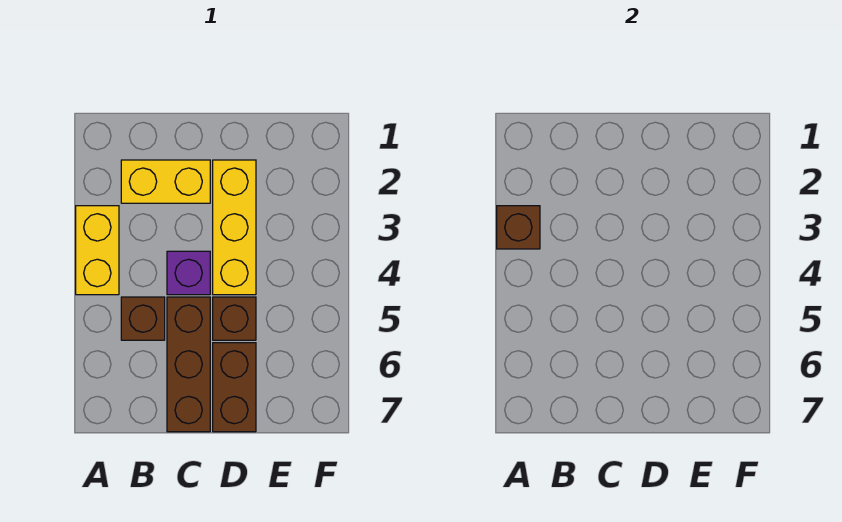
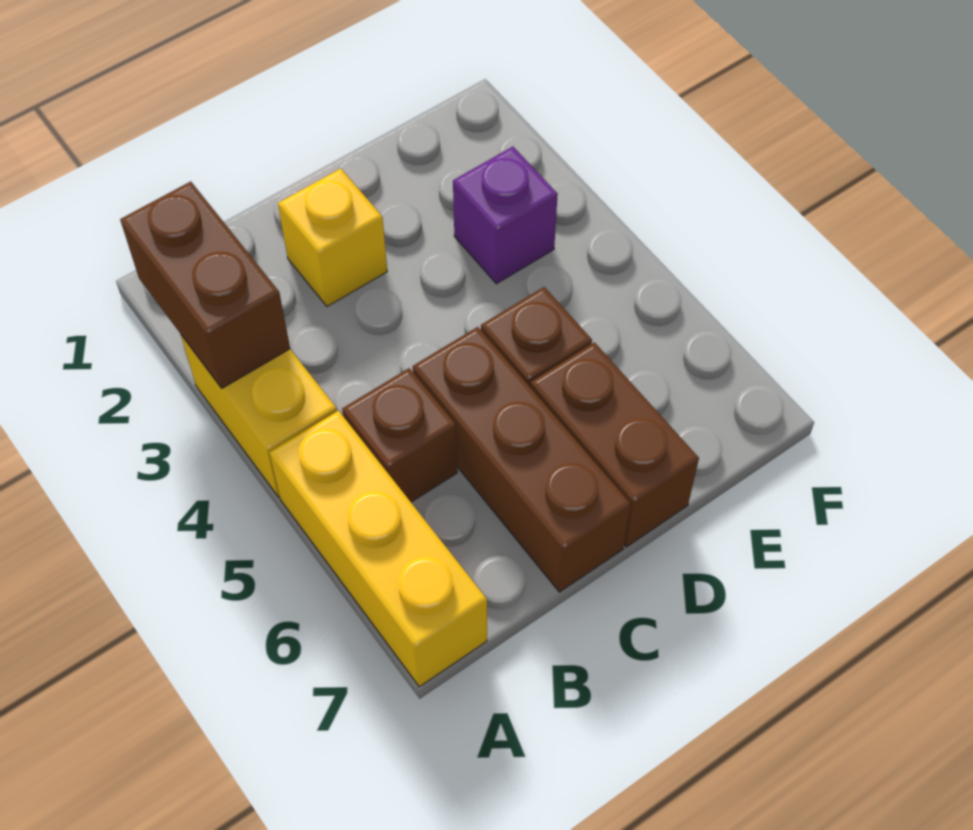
brown 1x1 brick [497,206,540,249] -> brown 1x2 brick [120,181,290,388]
yellow 1x2 brick [121,160,210,203] -> yellow 1x1 brick [278,169,387,306]
purple 1x1 brick [167,251,210,295] -> purple 1x1 brick moved to [453,147,558,284]
yellow 1x3 brick [213,160,256,295] -> yellow 1x3 brick moved to [269,411,487,687]

